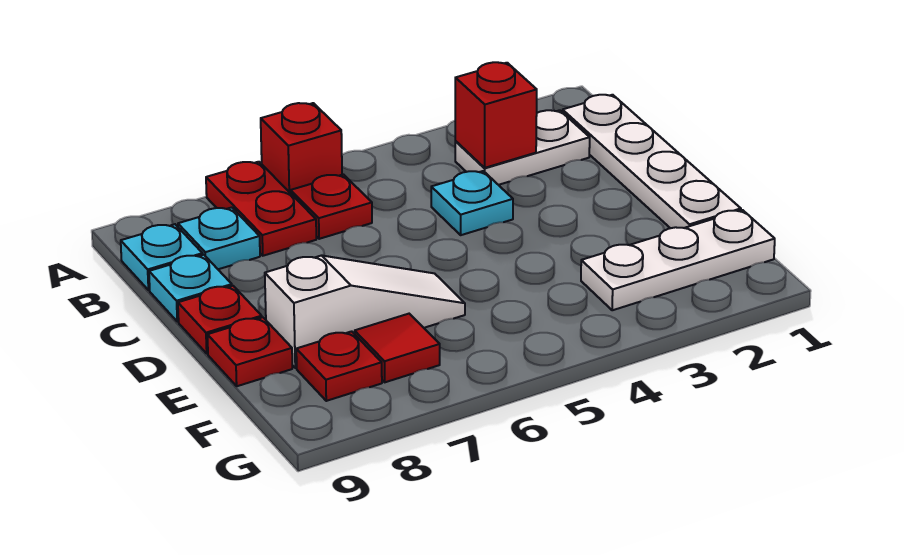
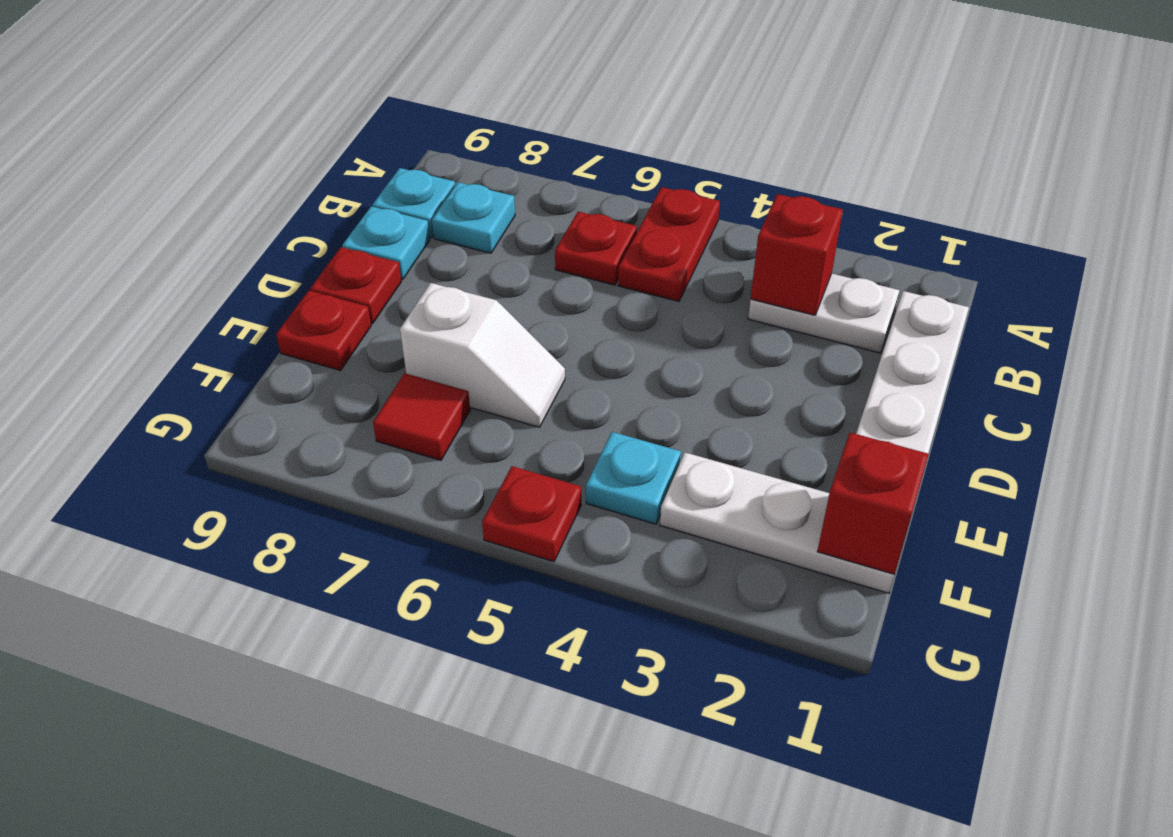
red 1x1 brick [261,103,342,193] -> red 1x1 brick moved to [817,433,929,574]
red 1x2 plate [206,162,316,256] -> red 1x2 plate moved to [618,187,720,301]
cyan 1x1 plate [431,171,513,235] -> cyan 1x1 plate moved to [586,432,681,524]
white 1x3 slope [265,255,465,368] -> white 1x2 slope [400,283,565,427]
red 1x1 plate [296,331,382,401] -> red 1x1 plate moved to [482,466,581,562]

